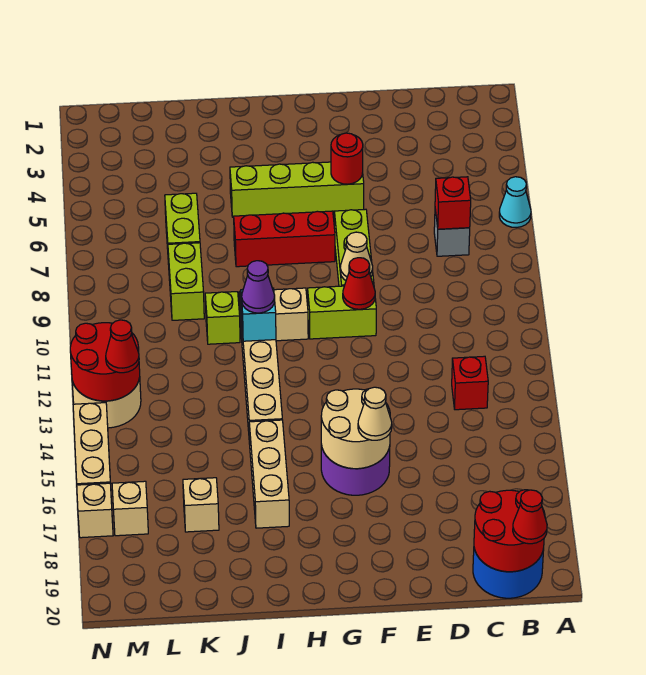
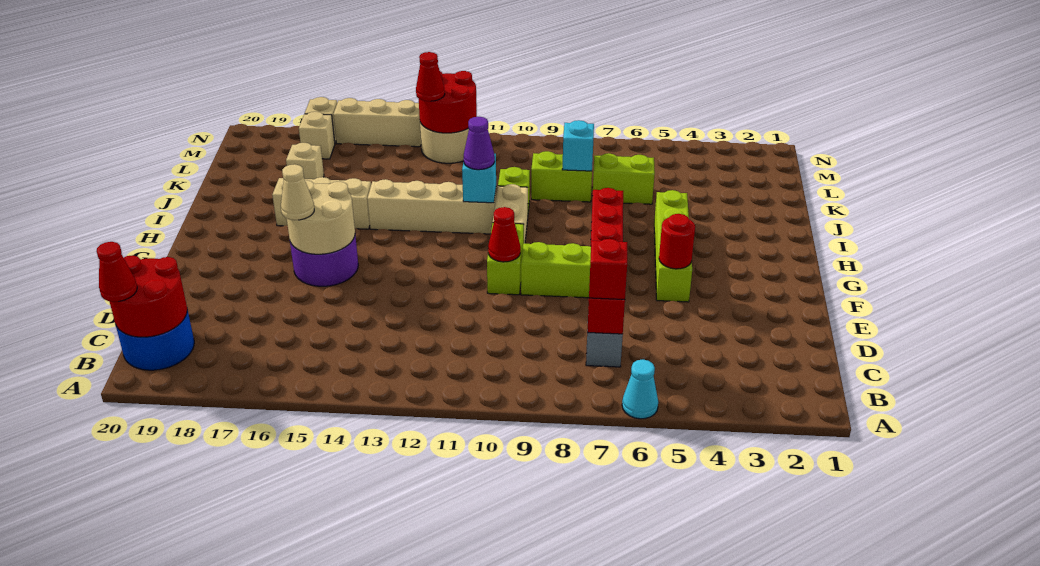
red 1x1 brick [452,356,488,410] -> red 1x1 brick moved to [589,239,627,299]
tan 1x1 cone [340,232,373,280] -> none
none -> cyan 1x1 brick [562,120,594,171]

